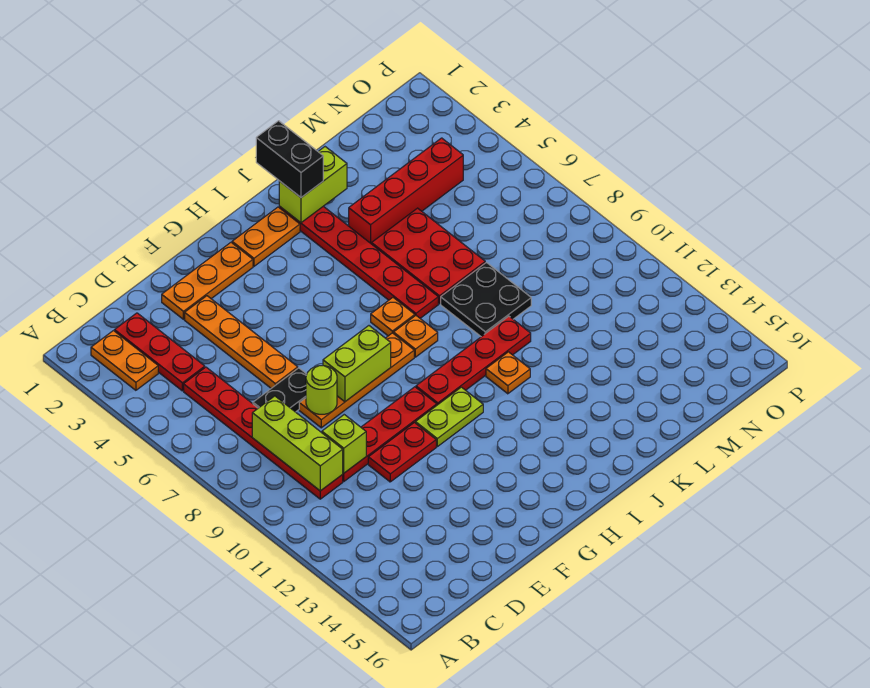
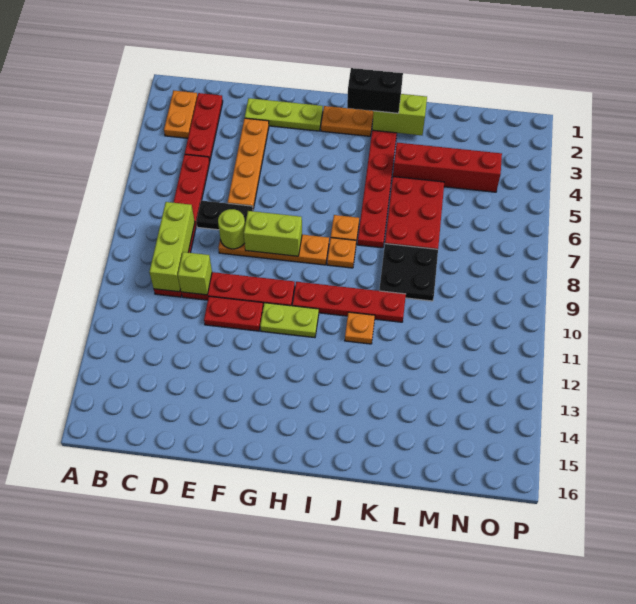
orange 1x3 plate [162,243,253,319] -> lime 1x3 plate [245,98,323,131]
black 1x2 brick [256,121,323,197] -> black 1x2 brick turned to [347,68,403,113]

